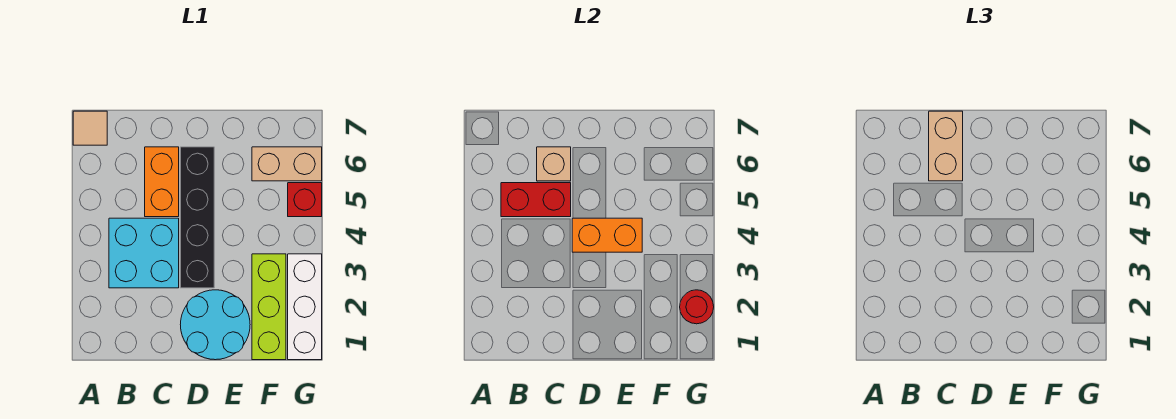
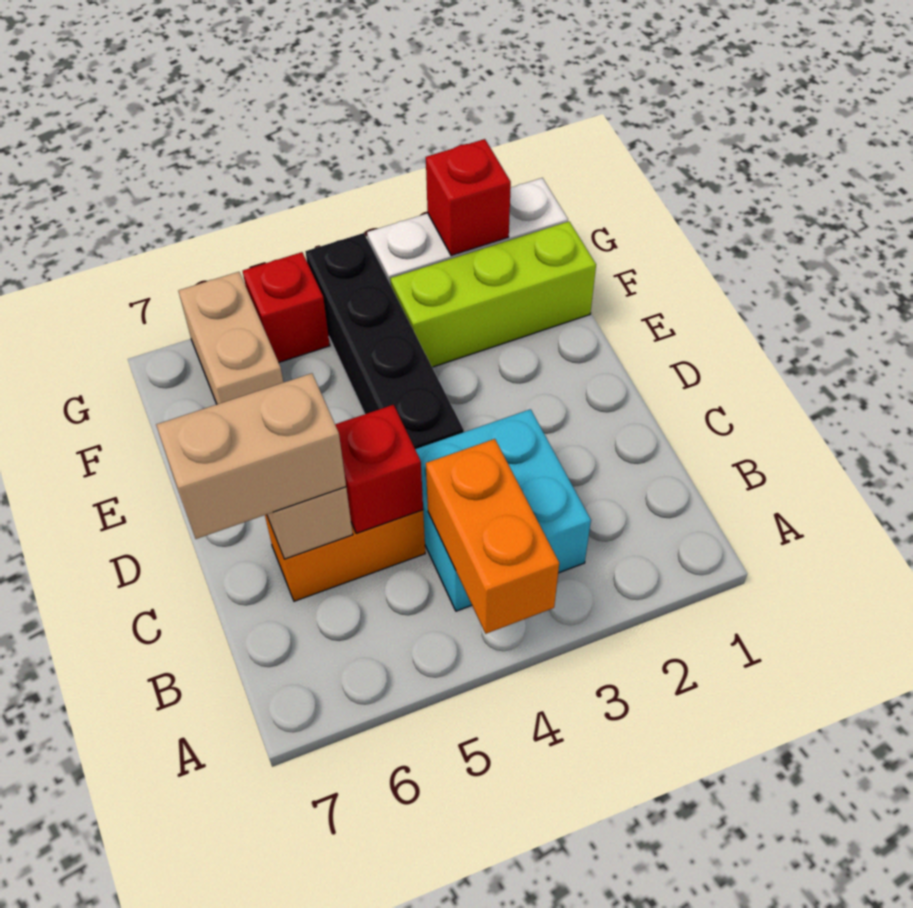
tan 1x1 tile [73,111,107,145] -> none
red 1x2 brick [501,183,571,217] -> red 1x1 brick [335,405,423,533]
cyan 2x2 round brick [180,290,250,360] -> none
black 1x4 brick [180,147,214,288] -> black 1x4 brick turned to [305,233,464,449]
orange 1x2 brick [572,218,642,252] -> orange 1x2 brick moved to [426,439,559,634]
red 1x1 round brick [680,290,714,324] -> red 1x1 brick [426,139,511,256]

